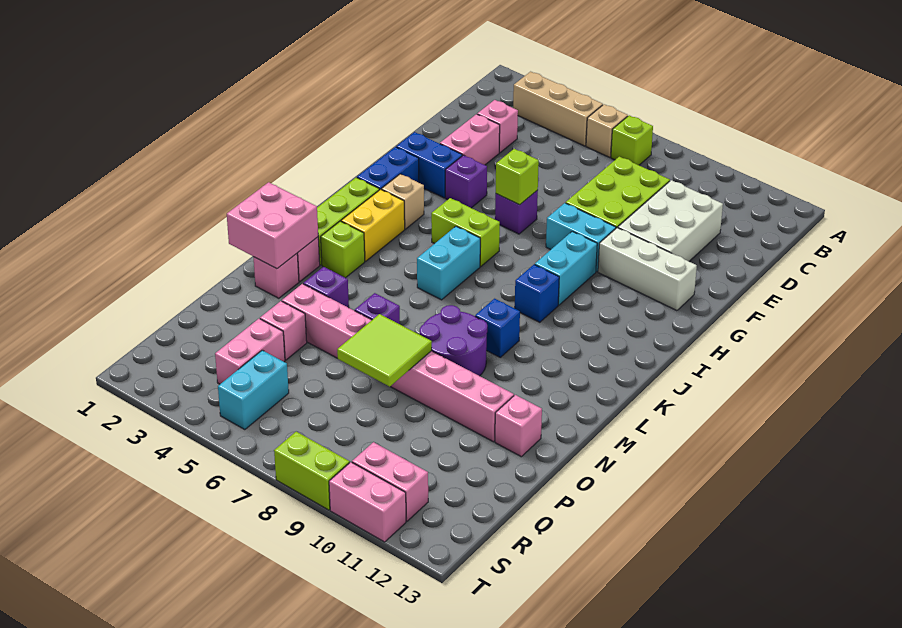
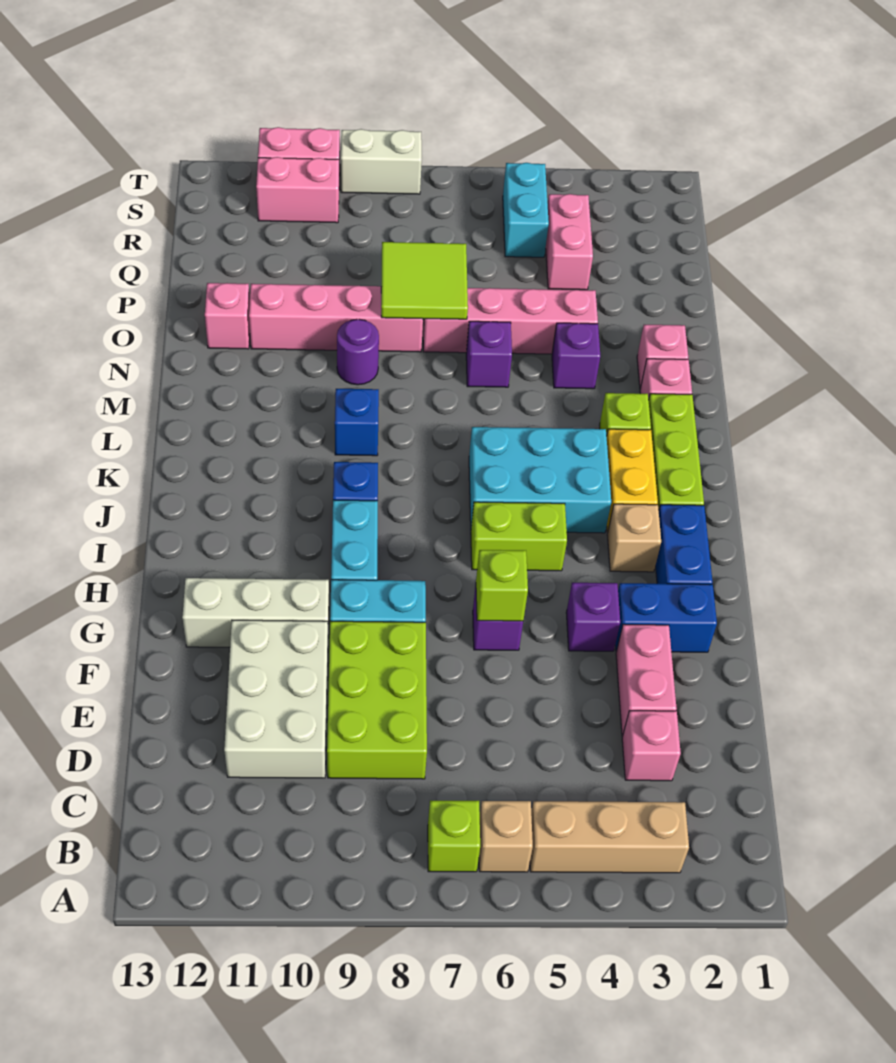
cyan 1x2 brick [417,226,480,300] -> cyan 2x3 brick [469,427,611,533]
pink 2x2 brick [227,182,318,269] -> none
purple 2x2 round brick [420,305,487,376] -> purple 1x1 round brick [337,319,379,385]
pink 1x1 brick [260,301,307,360] -> none
lime 1x2 brick [274,432,350,510] -> white 1x2 brick [341,129,422,194]

